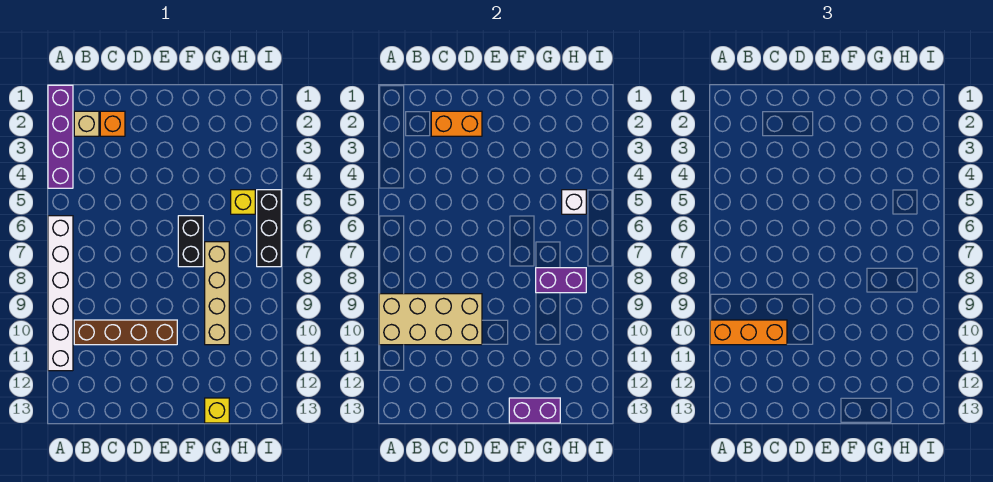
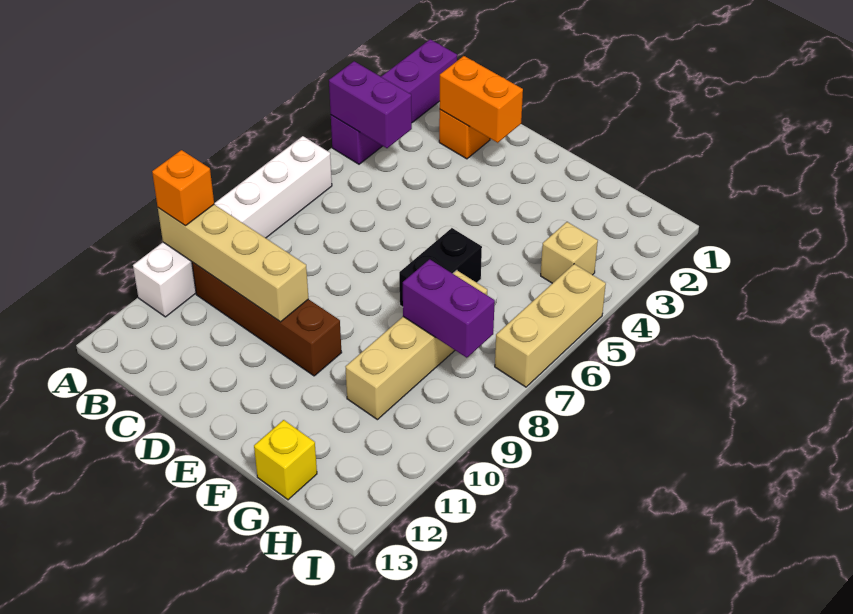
tan 2x4 brick [379,294,482,345] -> tan 1x4 brick [158,205,309,322]
orange 1x3 brick [710,320,787,345] -> orange 1x1 brick [152,150,214,226]
tan 1x1 brick [74,111,99,136] -> tan 1x1 brick moved to [541,222,598,283]
purple 1x2 brick [509,398,560,423] -> purple 1x2 brick moved to [329,61,412,148]
yellow 1x1 brick [231,190,255,214] -> none
white 1x1 brick [562,190,586,214] -> none
black 1x3 brick [257,190,281,267] -> tan 1x3 brick [495,264,606,387]

